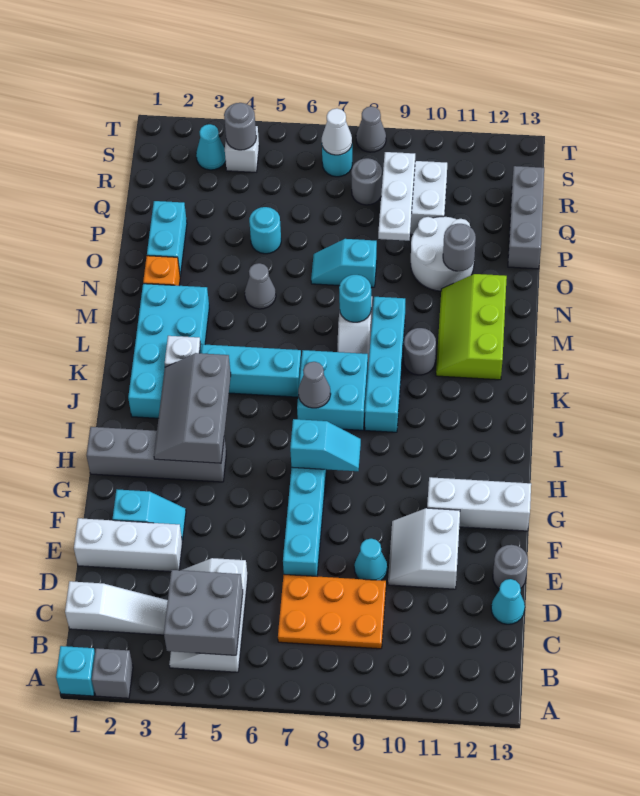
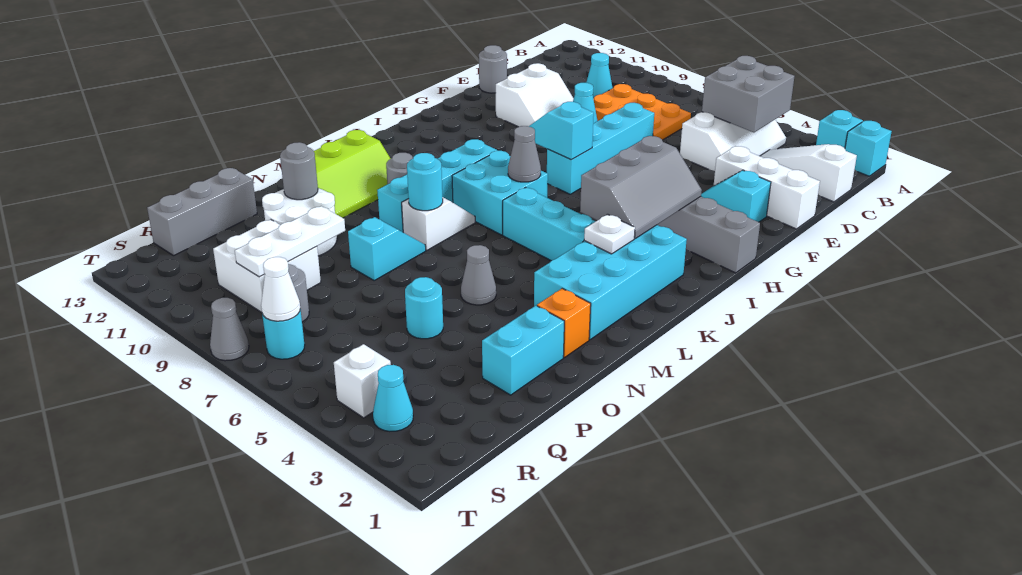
grey 1x1 brick [92,648,133,698] -> cyan 1x1 brick [816,110,863,148]
cyan 1x1 cone [491,579,525,624] -> cyan 1x1 cone moved to [586,53,613,99]
white 1x3 brick [427,477,531,531] -> none
cyan 1x2 slope [311,239,377,287] -> cyan 1x2 slope turned to [348,217,426,280]
grey 1x1 round brick [224,103,256,150] -> none

